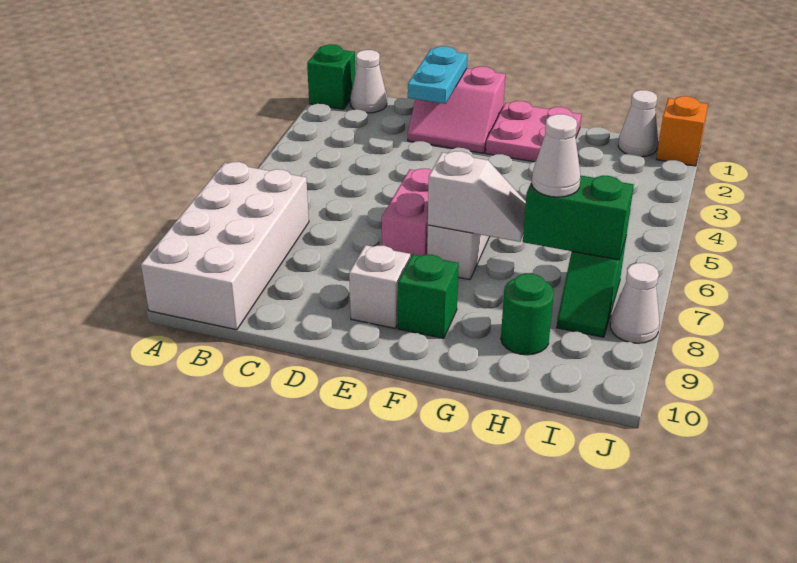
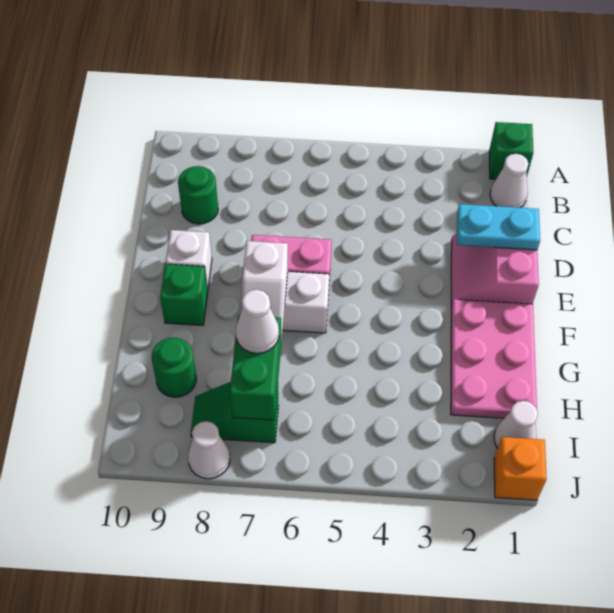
white 2x4 brick [141,162,309,330] -> none
none -> green 1x1 round brick [178,166,218,224]
pink 2x2 plate [486,101,581,162] -> pink 2x3 plate [451,299,537,418]

